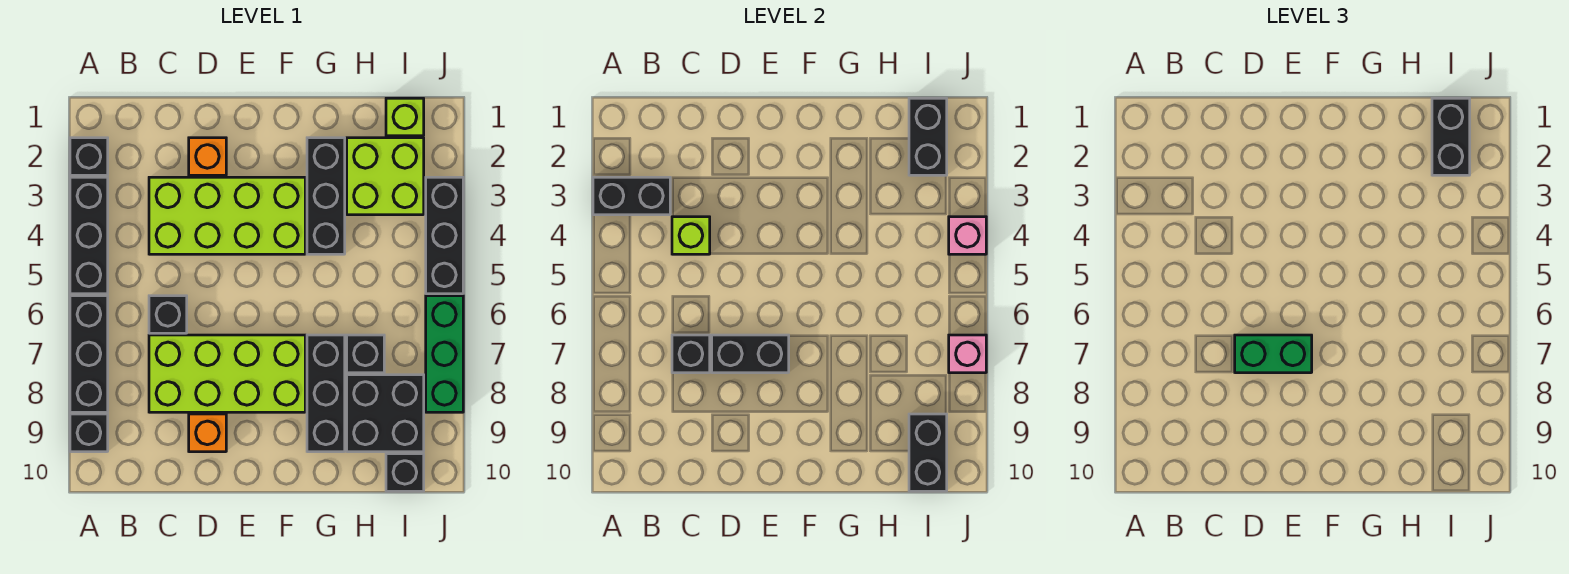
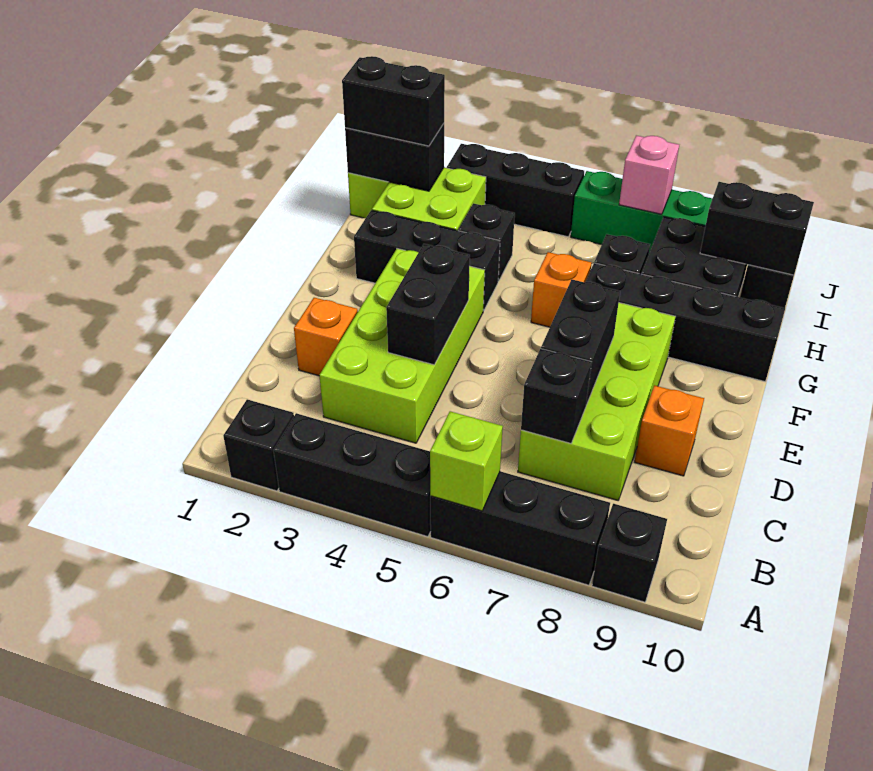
black 1x2 brick [593,177,670,215] -> black 1x2 brick moved to [386,244,470,365]
lime 1x1 brick [672,217,710,254] -> lime 1x1 brick moved to [430,411,503,511]
black 1x1 brick [149,296,187,333] -> black 1x1 brick moved to [458,203,515,281]
green 1x2 brick [1235,335,1312,373] -> none
none -> orange 1x1 brick [531,252,592,327]
black 1x3 brick [307,335,345,452] -> black 1x4 brick [586,263,785,381]
pink 1x1 brick [949,217,986,254] -> none

